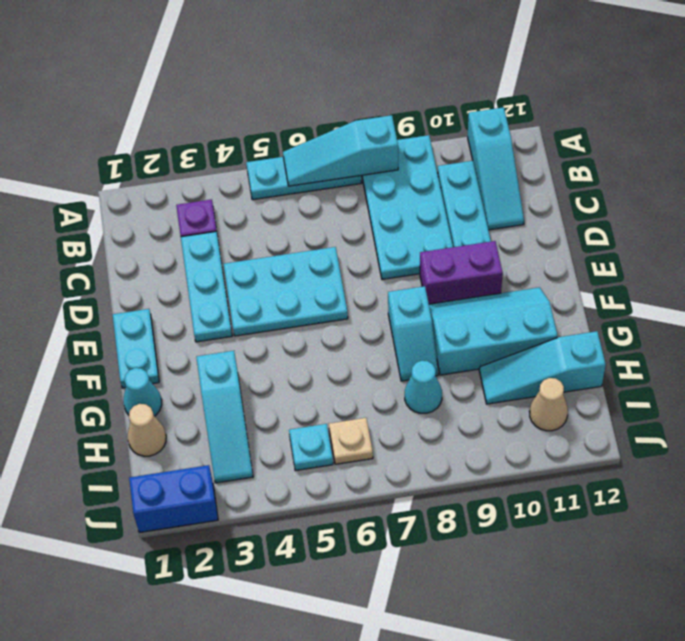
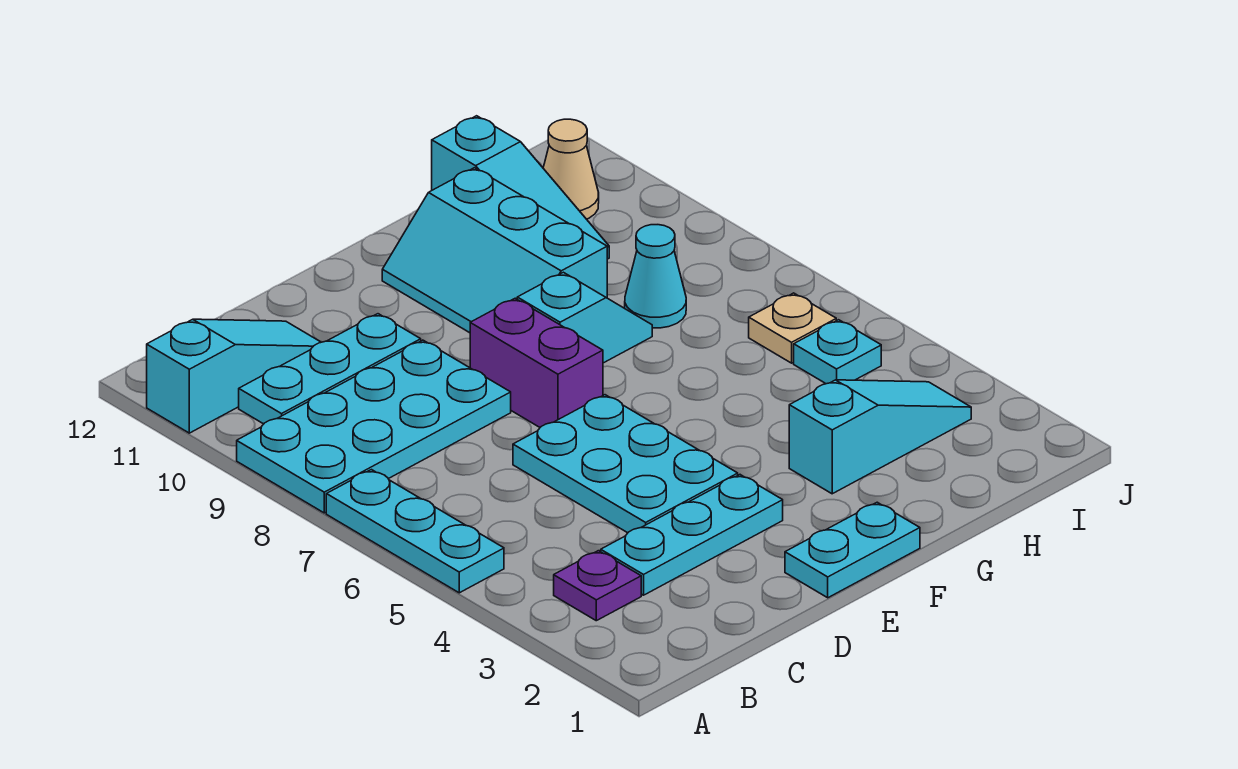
cyan 1x3 slope [283,115,398,186] -> none
purple 1x2 brick [420,241,503,304] -> purple 1x2 brick moved to [470,298,603,427]
cyan 1x1 cone [123,368,162,416] -> none
tan 1x1 cone [128,404,166,456] -> none
blue 1x2 brick [129,465,218,533] -> none

